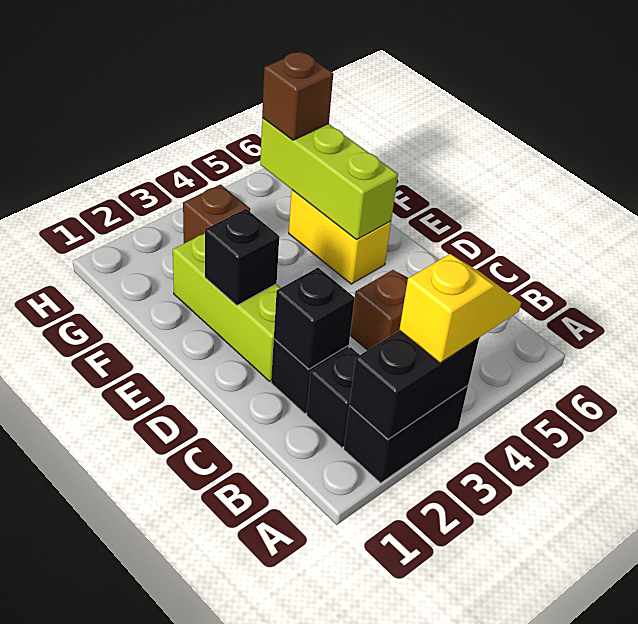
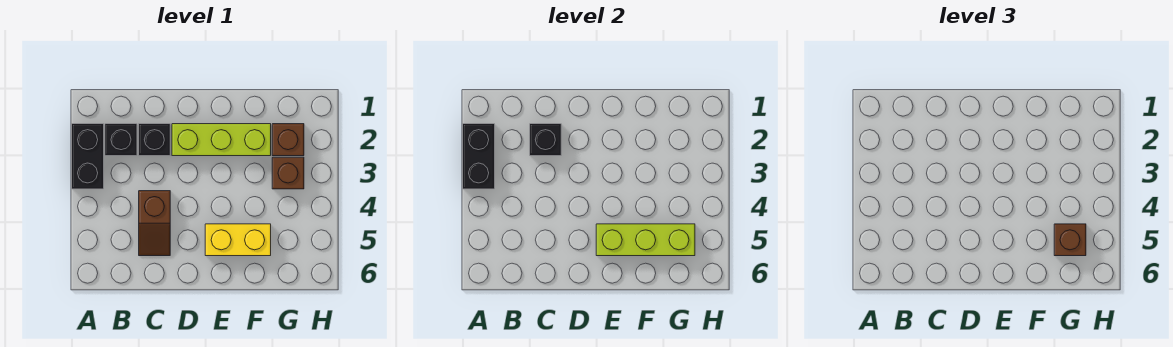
yellow 1x2 slope [399,254,521,363] -> none
black 1x1 brick [205,209,279,305] -> none
none -> brown 1x1 brick [272,124,304,156]

